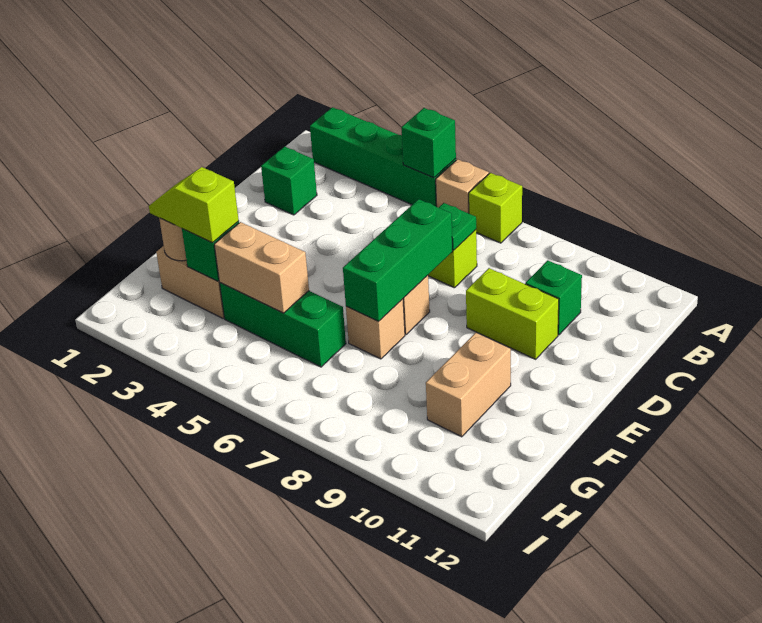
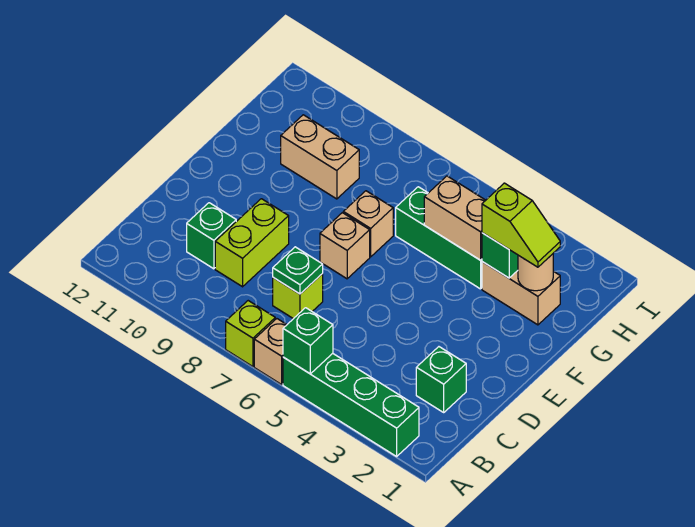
green 1x3 brick [343,199,453,321] -> none
lime 1x2 brick [466,268,559,359] -> lime 1x2 brick turned to [215,199,289,287]
tan 1x2 brick [426,333,511,437] -> tan 1x2 brick turned to [281,115,359,199]

